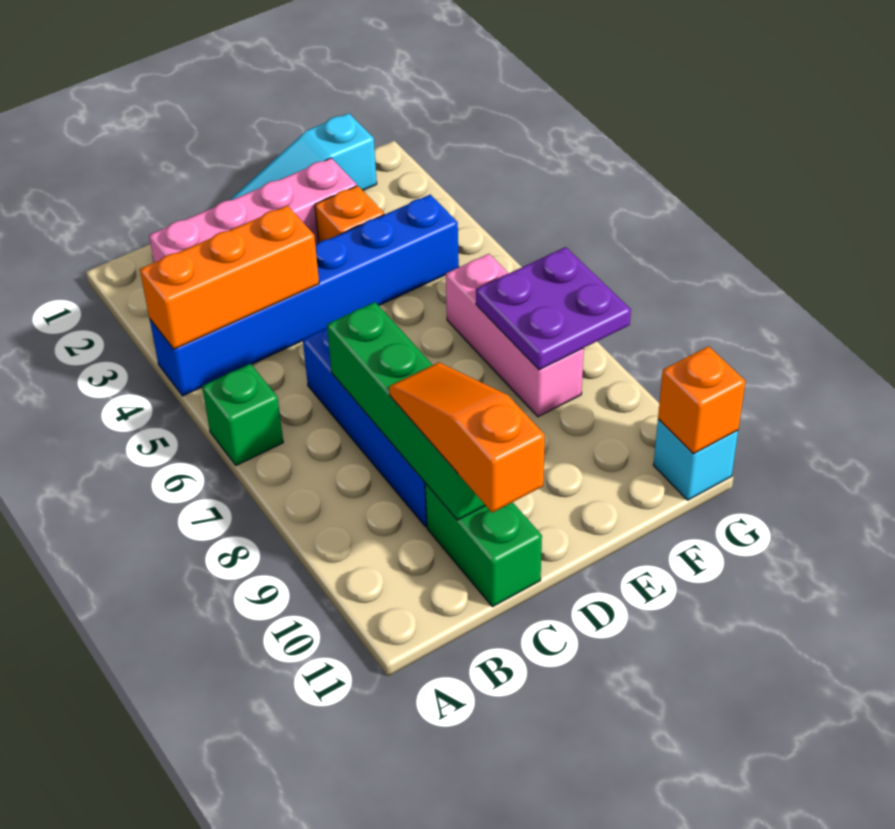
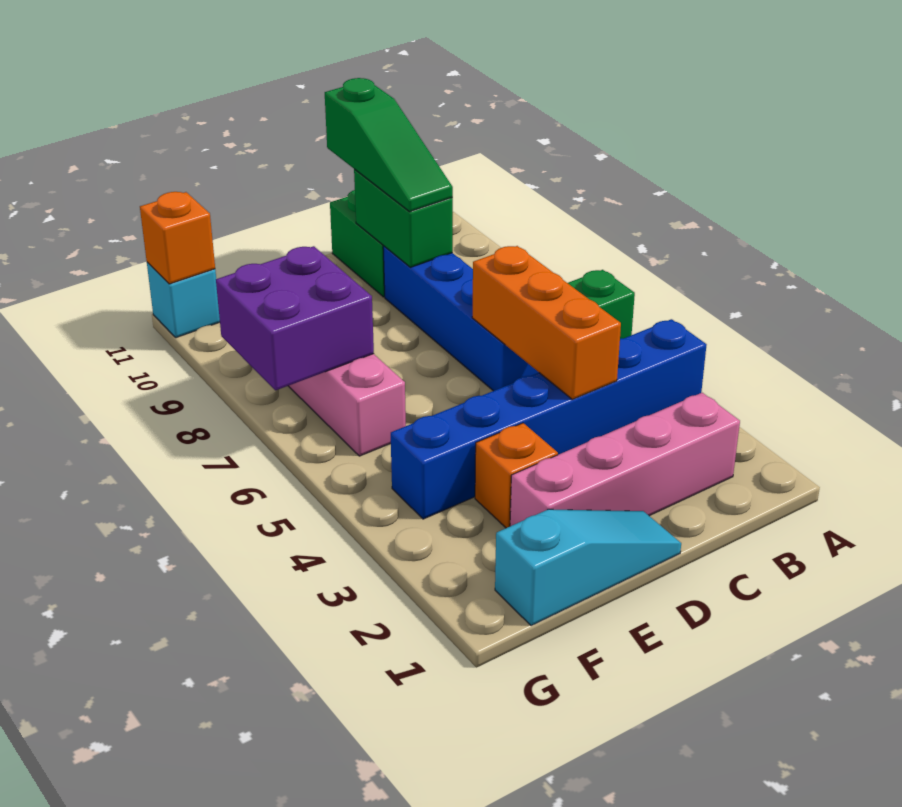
orange 1x3 brick [140,206,319,349] -> orange 1x3 brick turned to [472,246,621,399]
green 1x4 brick [327,302,486,520] -> green 1x2 brick [354,169,453,267]
orange 1x3 slope [389,362,545,513] -> green 1x3 slope [325,78,453,212]
purple 2x2 plate [476,247,631,370] -> purple 2x2 brick [216,246,374,390]

